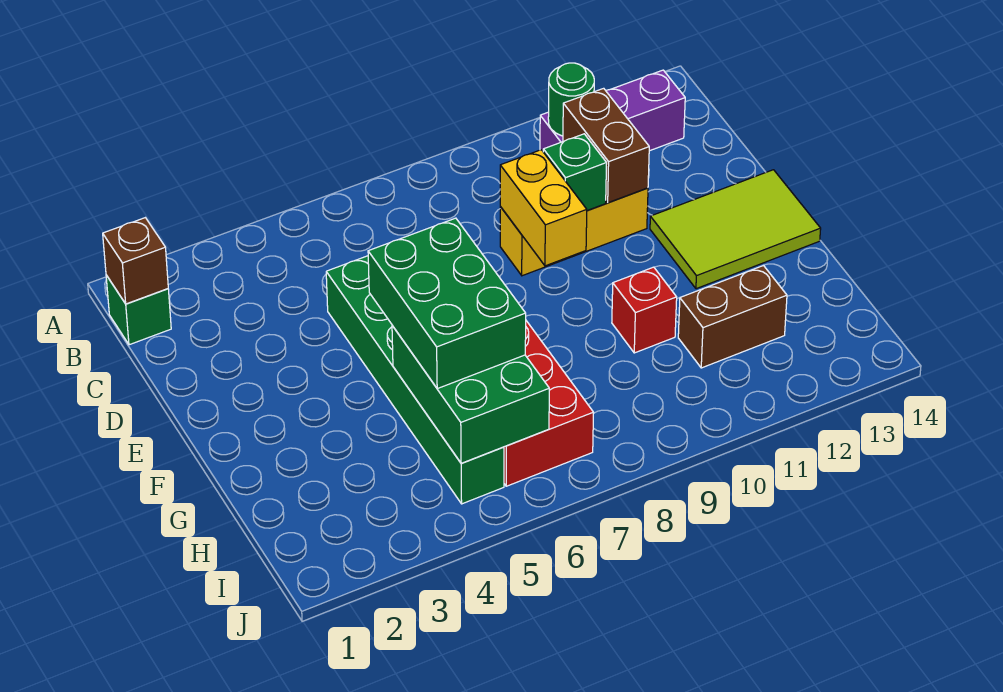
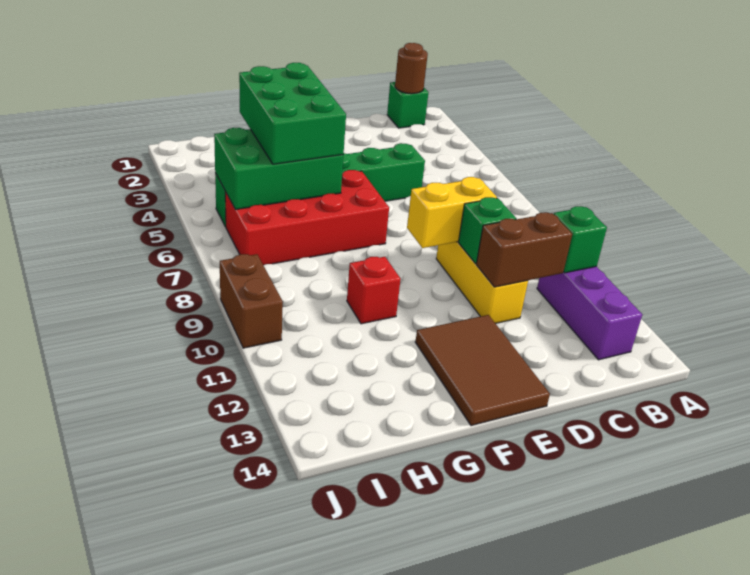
brown 1x1 brick [103,218,168,304] -> brown 1x1 round brick [395,43,428,94]
green 1x1 round brick [548,63,594,136] -> green 1x1 brick [554,206,607,273]
lime 2x3 tile [650,170,821,289] -> brown 2x3 tile [415,315,550,426]
green 2x3 brick [368,218,526,389] -> green 2x3 brick turned to [239,63,346,164]
brown 1x2 brick [678,265,787,368] -> brown 1x2 brick moved to [220,254,283,348]

